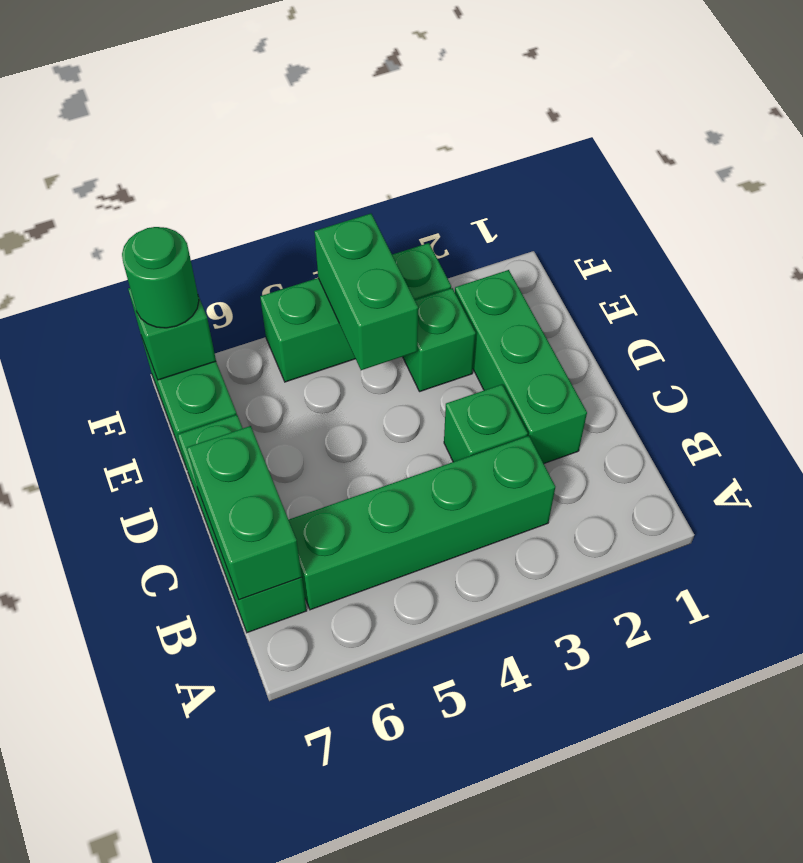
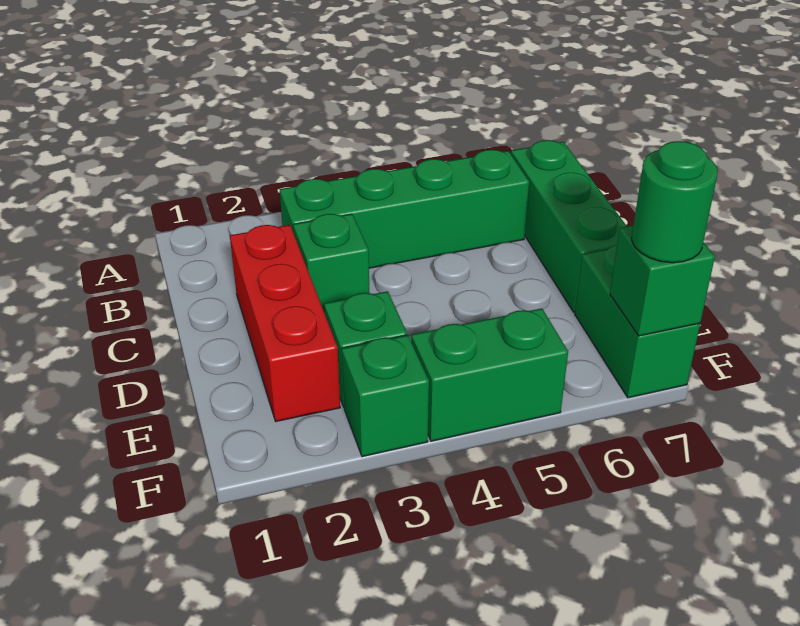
green 1x2 brick [187,426,302,600] -> none
green 1x3 brick [455,270,587,464] -> red 1x3 brick [230,225,340,421]
green 1x2 brick [314,214,418,370] -> none

